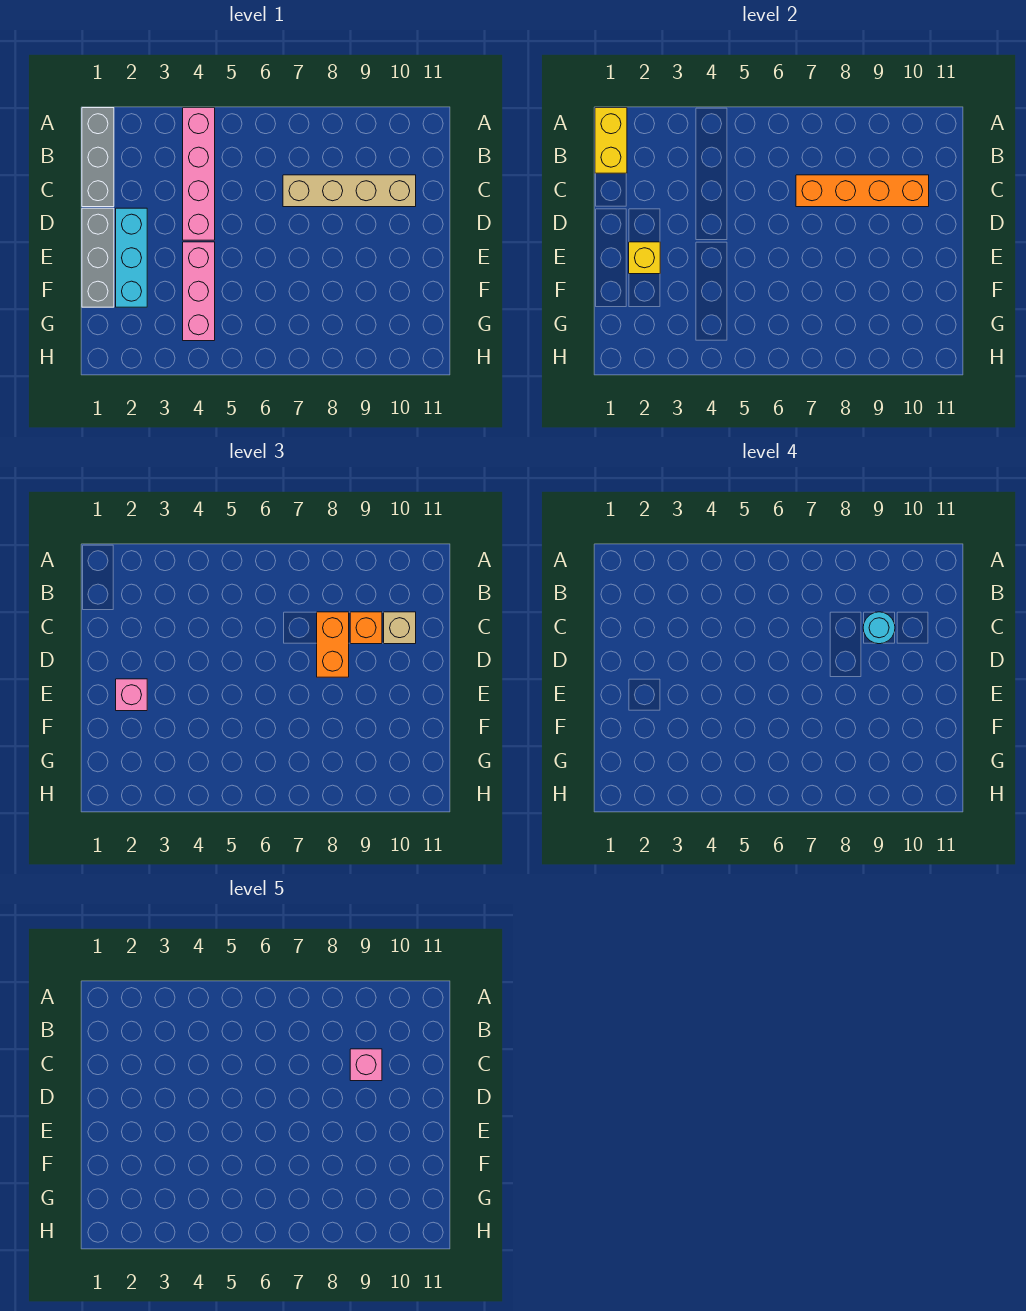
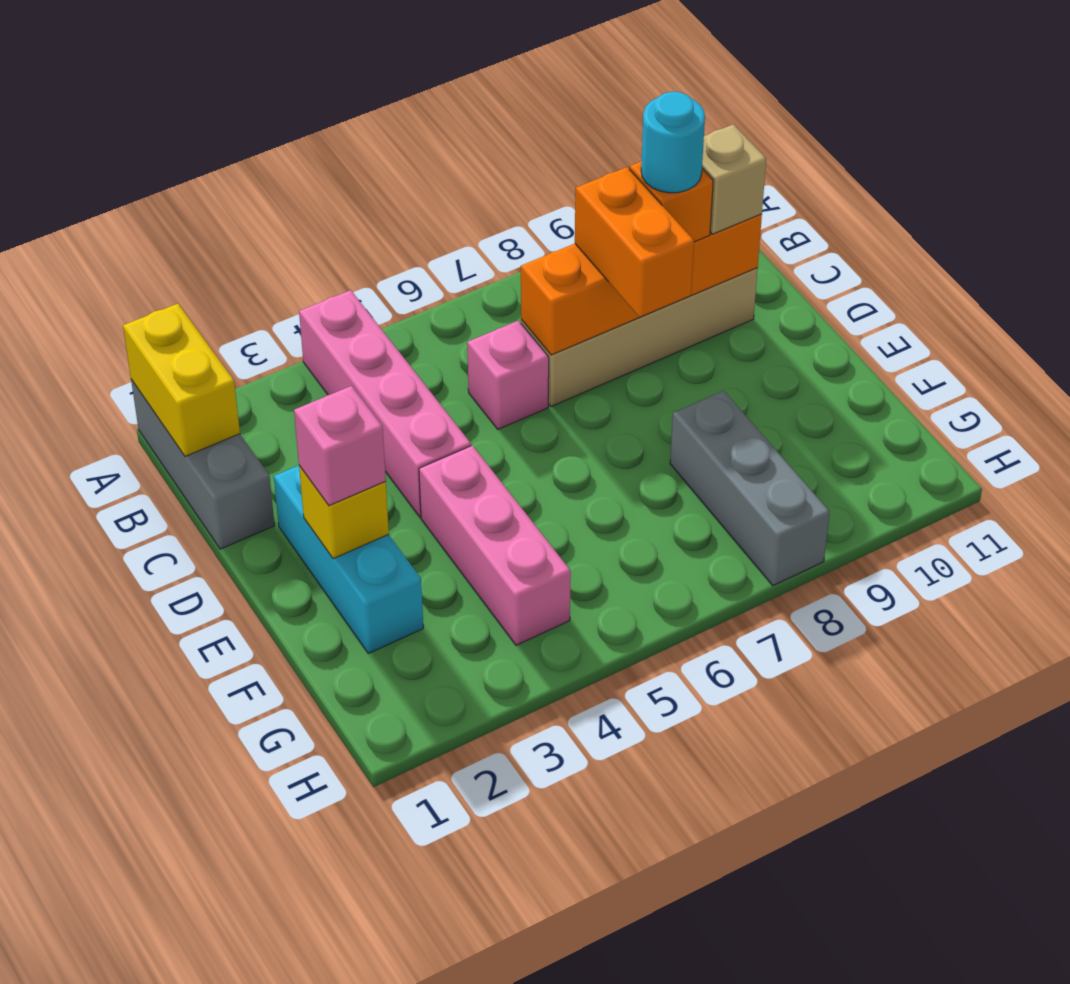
pink 1x1 brick [350,1049,382,1081] -> pink 1x1 brick moved to [467,321,549,429]
grey 1x3 brick [82,208,114,307] -> grey 1x3 brick moved to [670,391,830,585]

